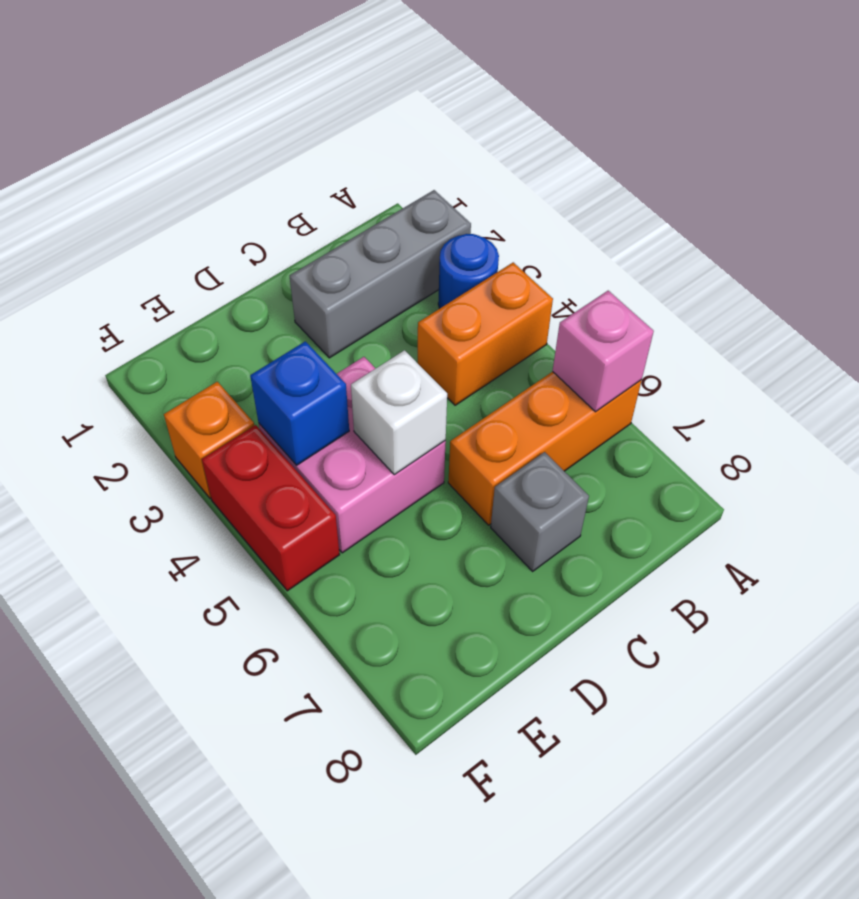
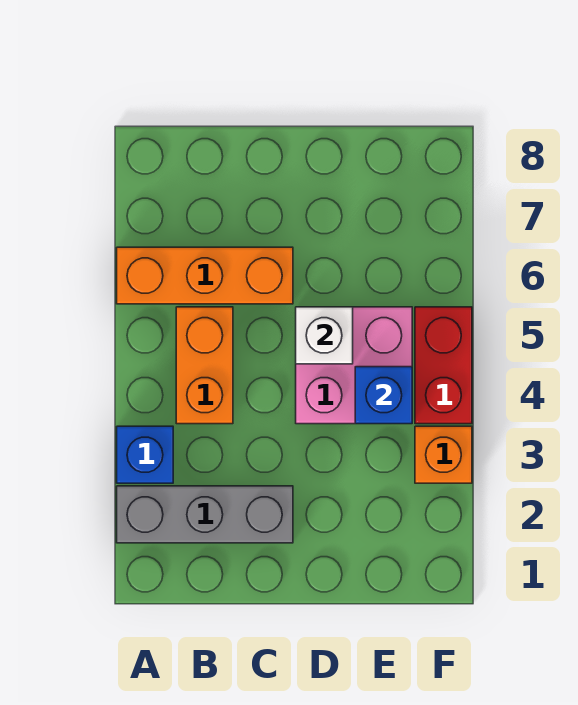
blue 1x1 round brick [438,234,499,309] -> blue 1x1 brick [117,426,173,483]
orange 1x2 brick [418,262,553,405] -> orange 1x2 brick turned to [176,307,233,424]
pink 1x1 brick [553,291,654,412] -> none
grey 1x1 brick [491,452,589,571] -> none

